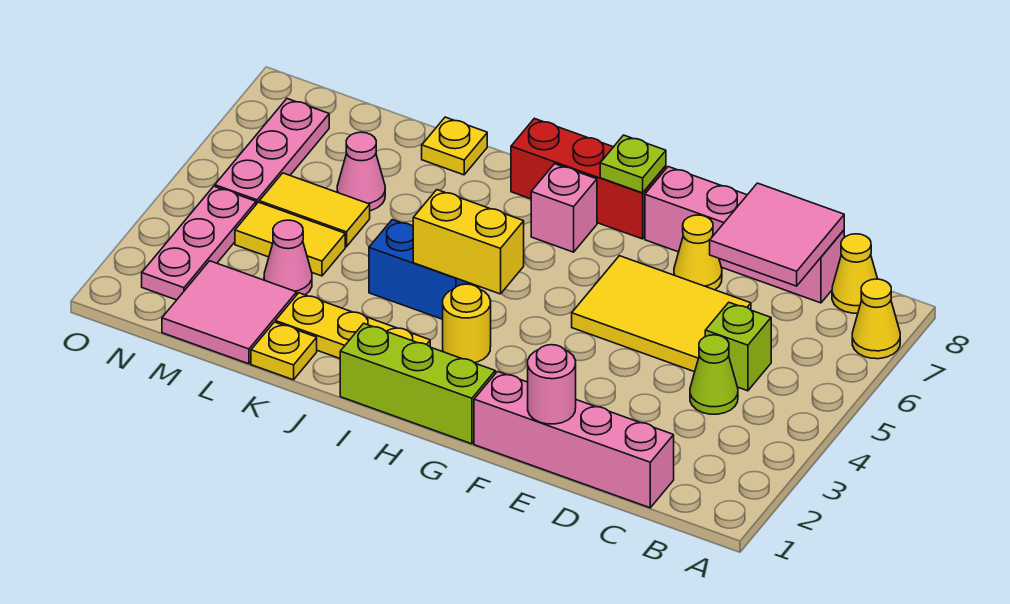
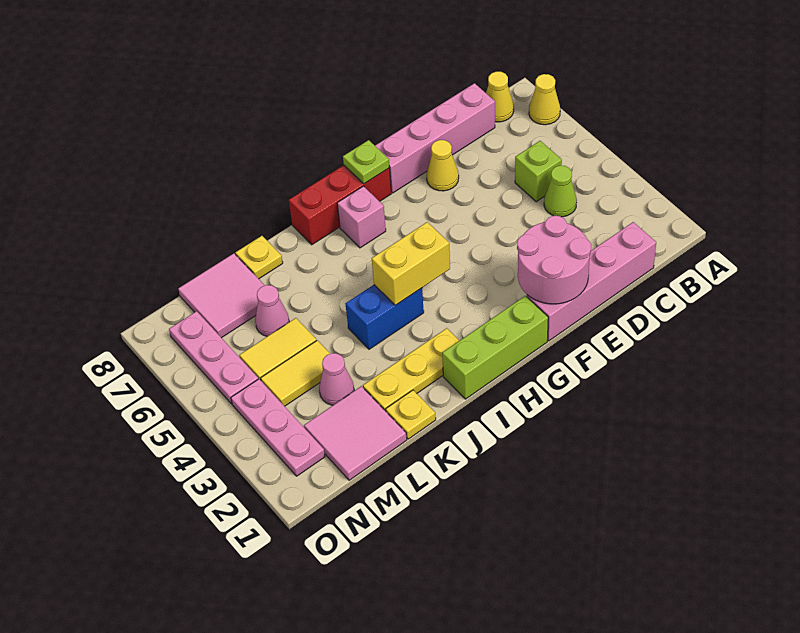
pink 2x2 tile [710,183,844,286] -> pink 2x2 tile moved to [178,253,265,338]
yellow 2x3 tile [572,256,751,372] -> none
pink 1x1 round brick [528,345,576,424] -> pink 2x2 round brick [517,216,591,304]
yellow 1x1 round brick [443,284,491,363] -> none

